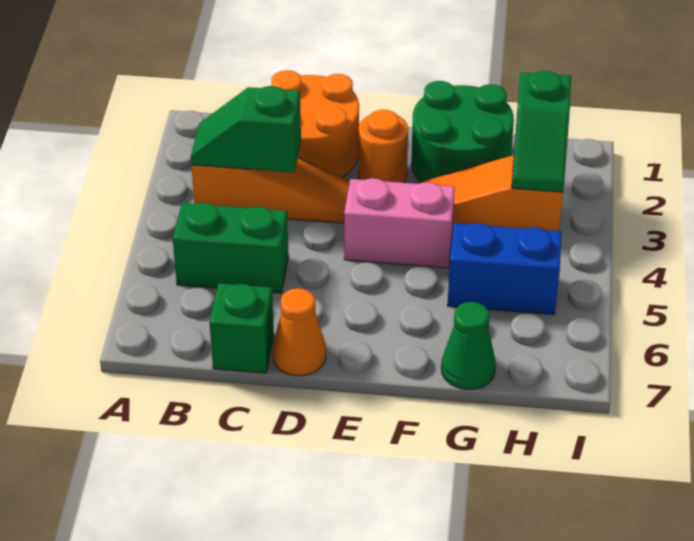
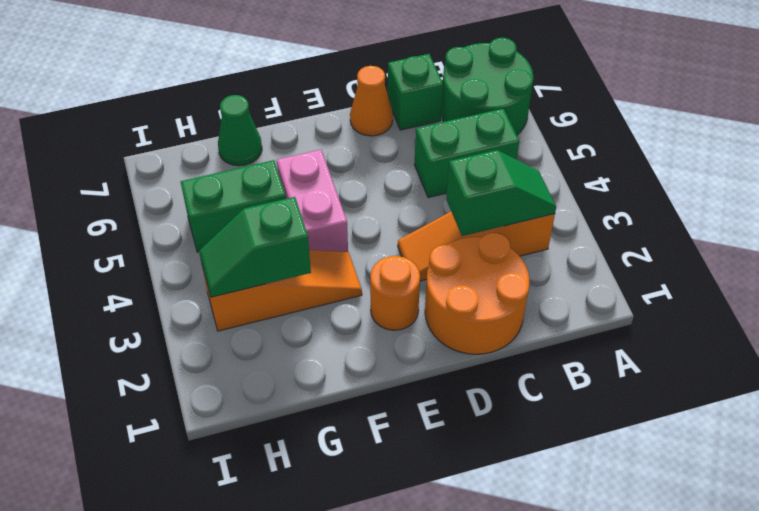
pink 1x2 brick [344,178,455,268] -> pink 1x2 brick turned to [277,150,348,252]
green 2x2 round brick [411,81,514,182] -> green 2x2 round brick moved to [441,38,533,135]
blue 1x2 brick [447,223,561,315] -> green 1x2 brick [181,160,286,252]
green 1x2 slope [512,71,571,192] -> green 1x2 slope turned to [199,197,311,297]

